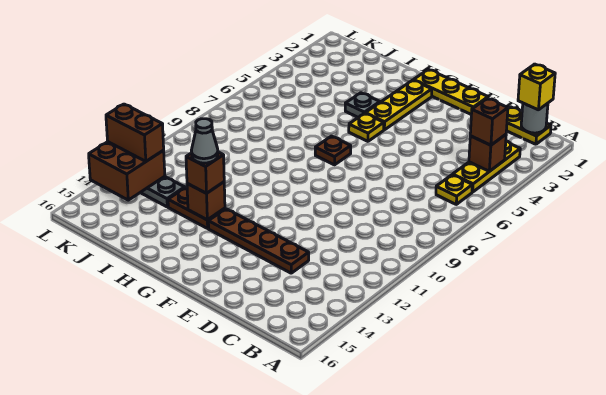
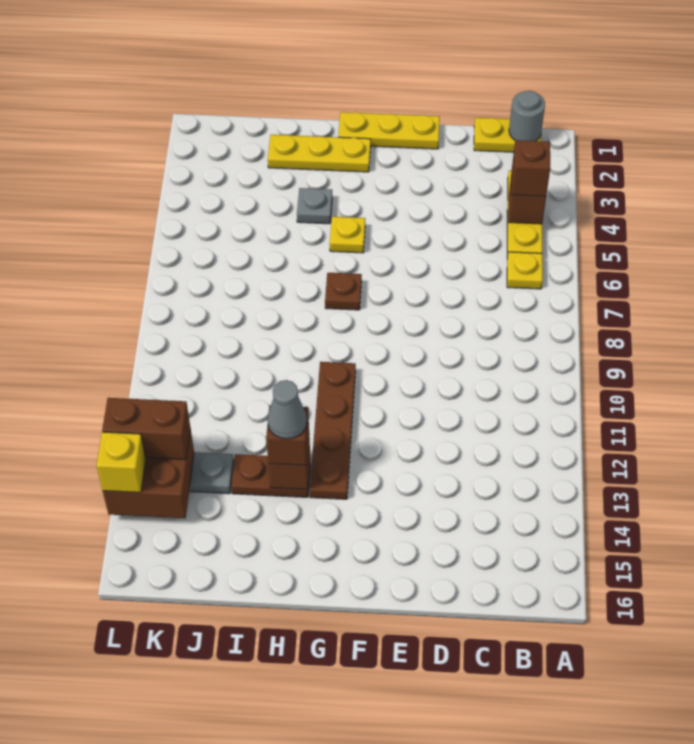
yellow 1x1 brick [518,64,555,110] -> yellow 1x1 brick moved to [96,432,146,492]
brown 1x4 plate [208,209,309,273] -> brown 1x4 plate turned to [310,362,356,499]
yellow 1x3 plate [365,80,432,130] -> yellow 1x3 plate turned to [268,135,371,172]

